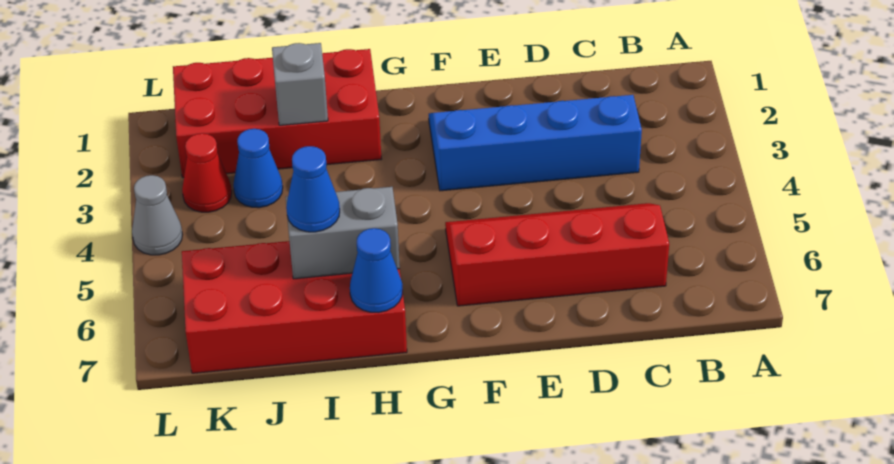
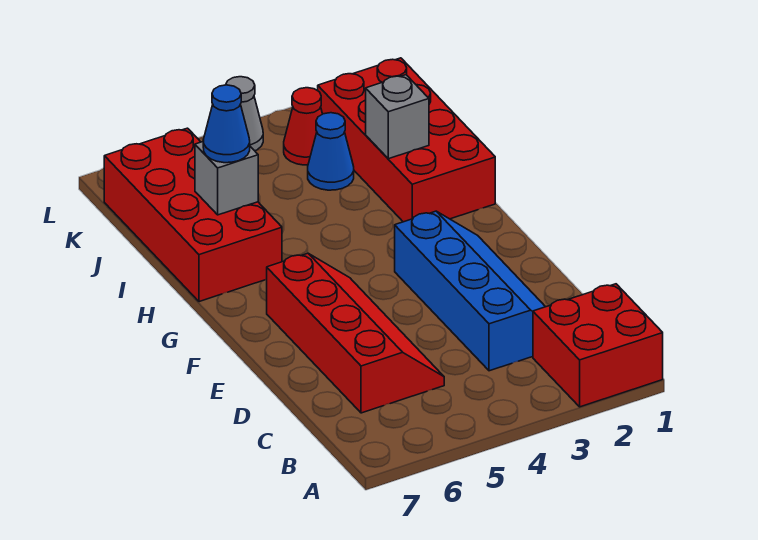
none -> red 2x2 brick [533,284,663,407]
grey 1x2 brick [286,187,400,279] -> grey 1x1 brick [195,142,258,215]
blue 1x1 cone [350,228,403,313] -> none

